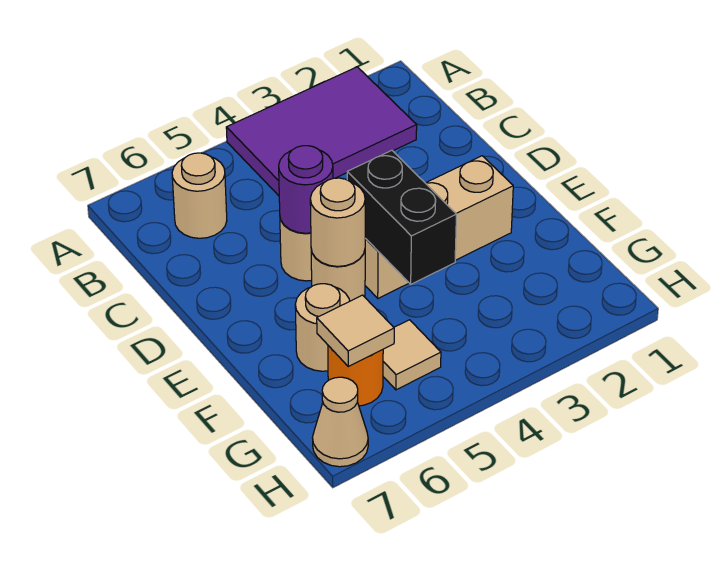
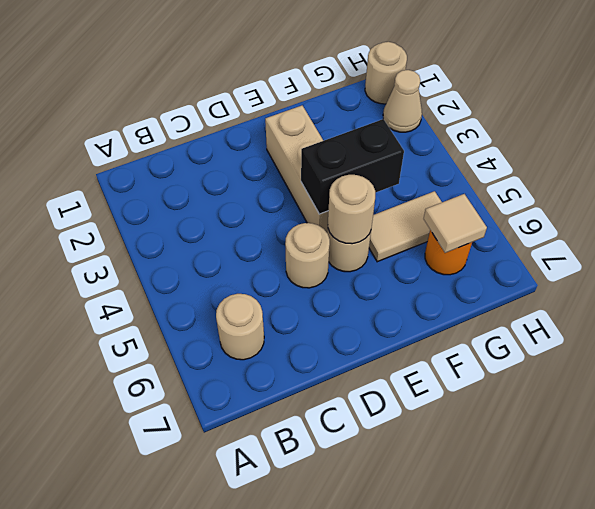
purple 2x3 tile [226,67,417,196] -> none
purple 1x1 round brick [279,146,333,233] -> none
tan 1x1 round brick [295,284,350,371] -> tan 1x1 round brick moved to [365,42,407,104]
tan 1x1 tile [383,320,441,390] -> tan 1x2 tile [369,191,442,262]
tan 1x1 cone [313,377,368,467] -> tan 1x1 cone moved to [383,70,422,132]

